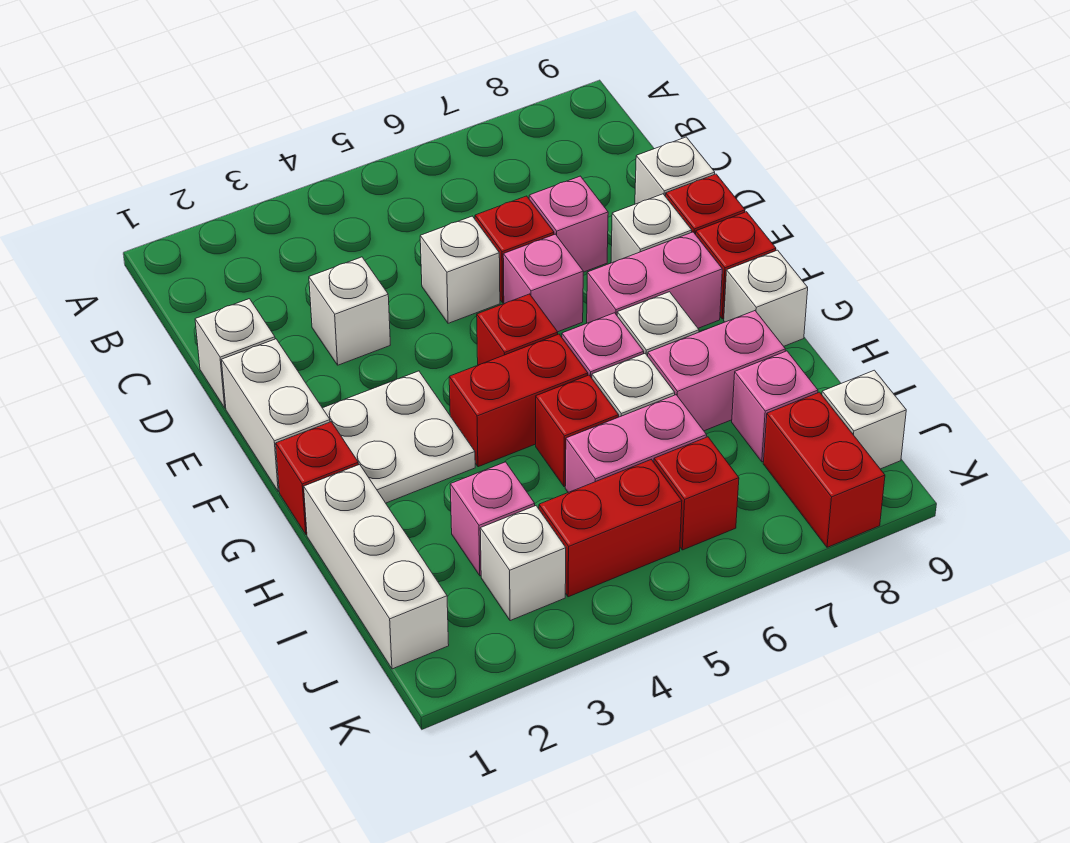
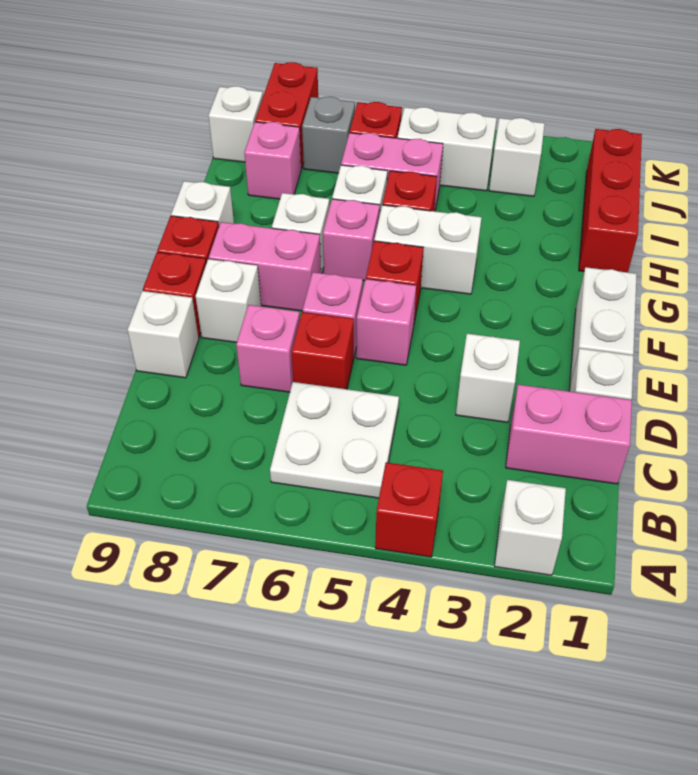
white 1x1 brick [420,216,500,323] -> white 1x1 brick moved to [495,480,566,575]
white 2x2 plate [323,371,475,503] -> white 2x2 plate moved to [270,382,399,498]
red 1x1 brick [276,422,359,534] -> red 1x1 brick moved to [375,462,443,557]
red 1x2 brick [449,334,588,467] -> white 1x2 brick [374,205,482,294]
white 1x3 brick [304,464,449,669] -> red 1x3 brick [579,129,642,272]
pink 1x2 brick [648,311,785,431] -> pink 1x2 brick moved to [506,385,632,484]
pink 1x1 brick [450,462,535,576] -> pink 1x1 brick moved to [356,279,416,365]
red 1x2 brick [539,460,682,597] -> white 1x2 brick [397,107,497,191]
none -> grey 1x1 brick [302,97,355,173]

